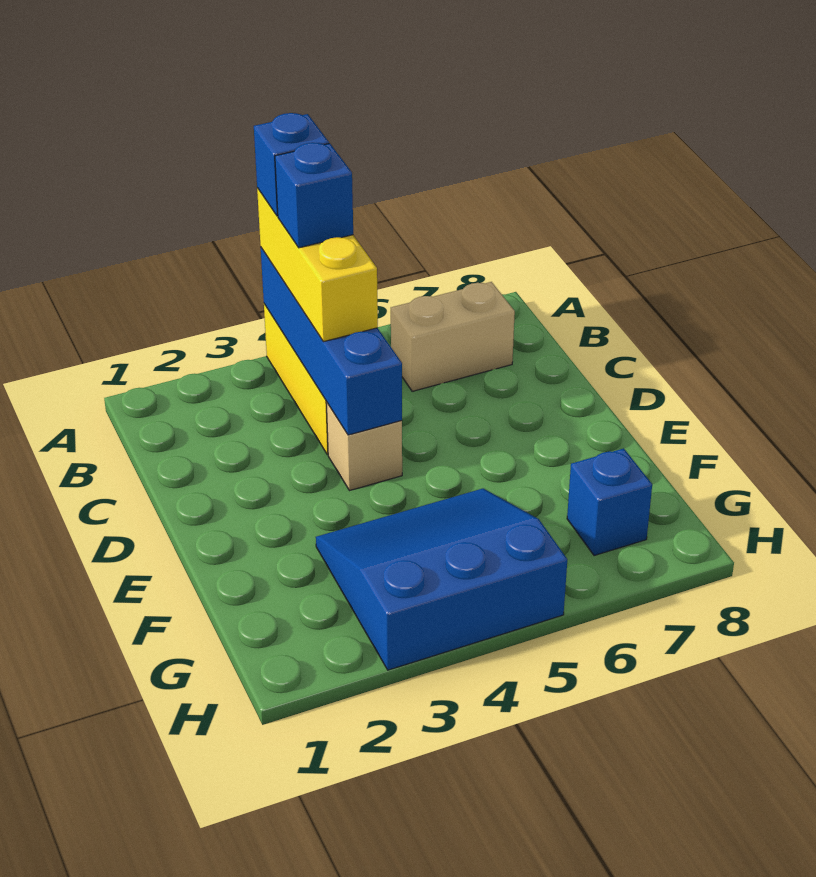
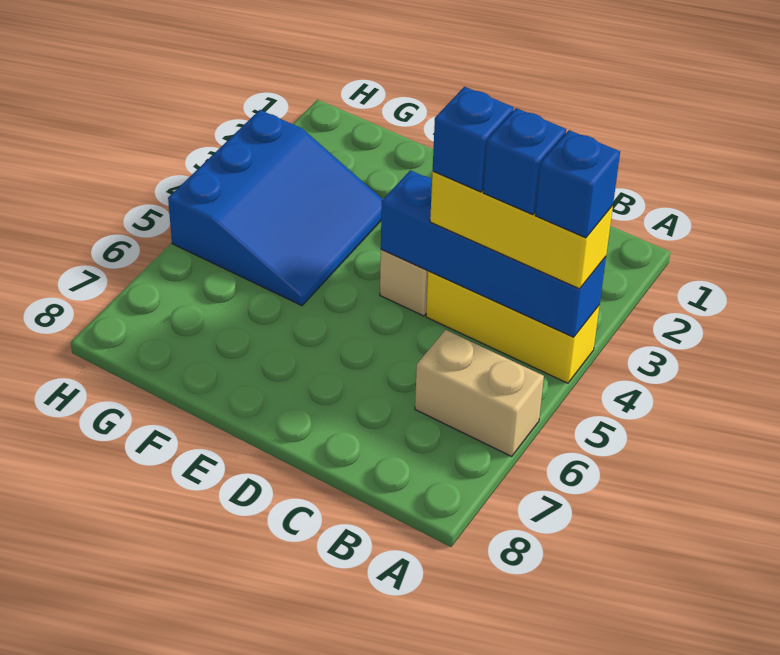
tan 1x2 brick [391,282,515,391] -> tan 1x2 brick turned to [415,330,544,456]
blue 1x1 brick [567,448,652,556] -> blue 1x1 brick moved to [433,87,514,192]

